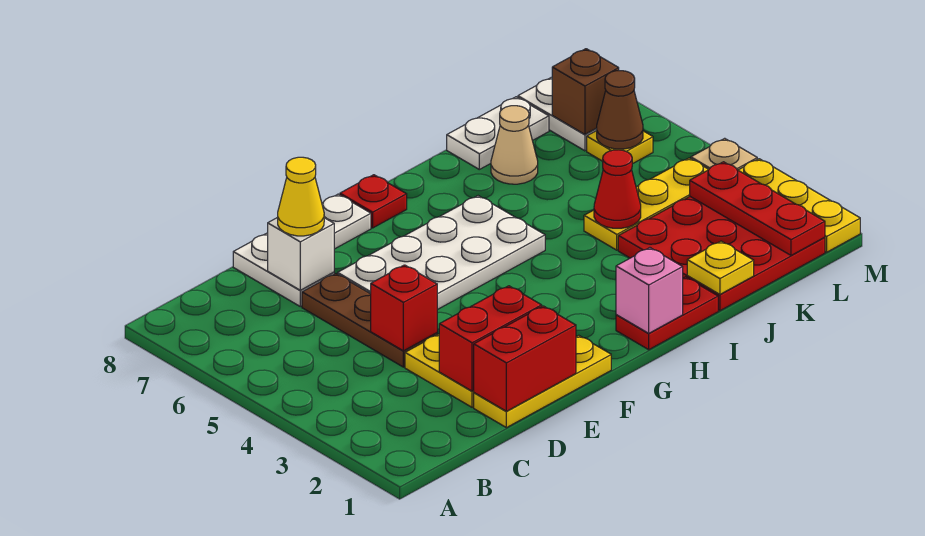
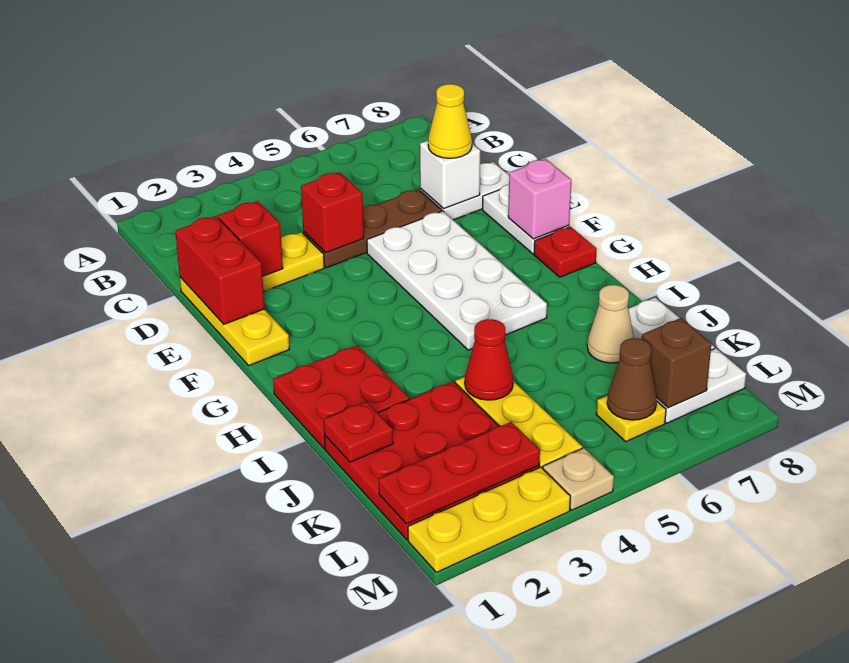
red 1x2 brick [439,286,542,391] -> red 1x1 brick [218,201,283,276]
red 1x2 plate [616,277,718,350] -> red 2x2 plate [273,345,409,448]
pink 1x1 brick [616,248,683,333] -> pink 1x1 brick moved to [508,159,571,239]
yellow 1x1 plate [687,241,754,294] -> red 1x1 plate [324,402,393,462]

